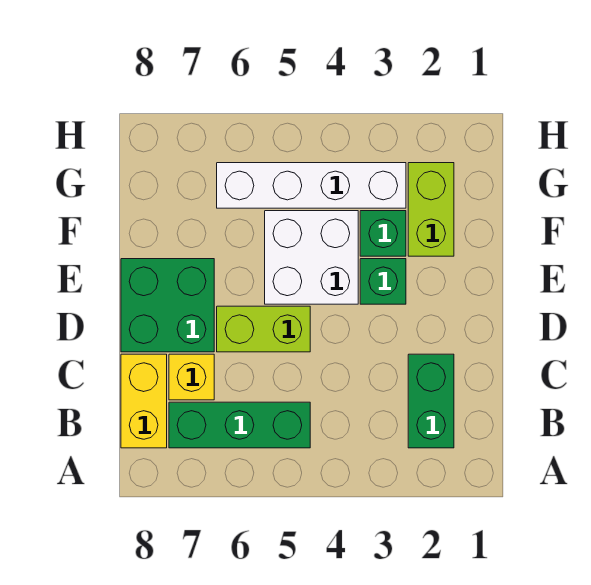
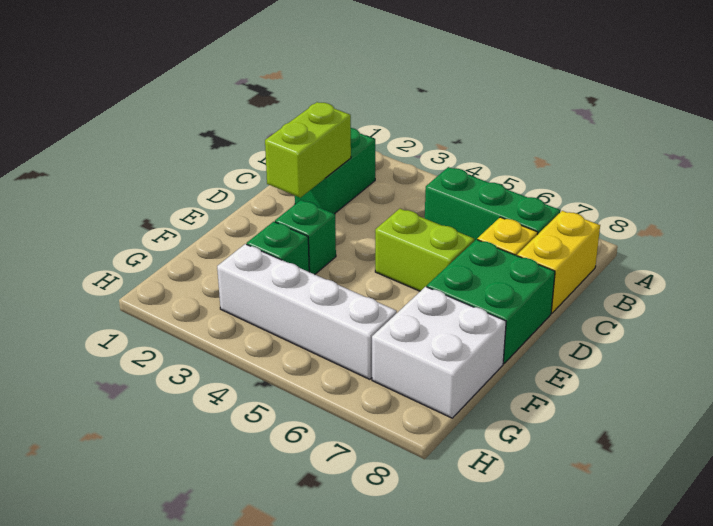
white 2x2 brick [265,211,358,304] -> white 2x2 brick moved to [372,287,506,418]
lime 1x2 brick [408,163,454,256] -> lime 1x2 brick moved to [265,102,351,198]

